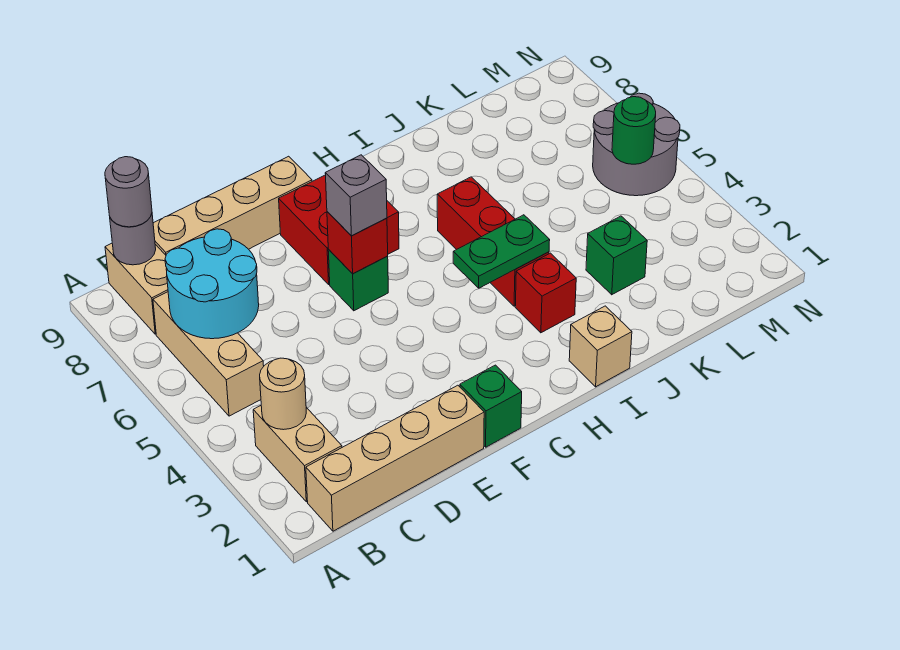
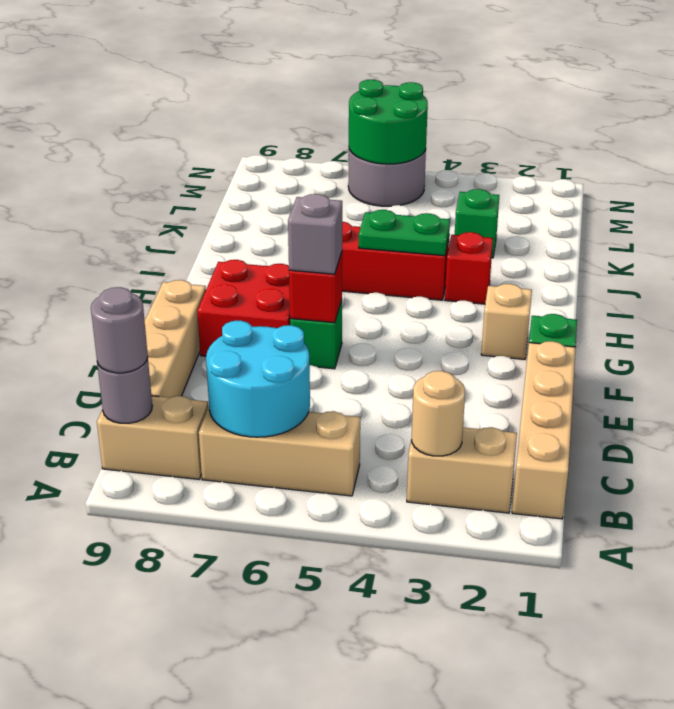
green 1x2 plate [453,215,550,288] -> green 1x2 plate turned to [359,210,450,256]
tan 1x1 brick [569,306,632,387] -> tan 1x1 brick moved to [481,284,532,359]
green 1x1 round brick [612,97,656,164] -> green 2x2 round brick [349,80,428,164]

